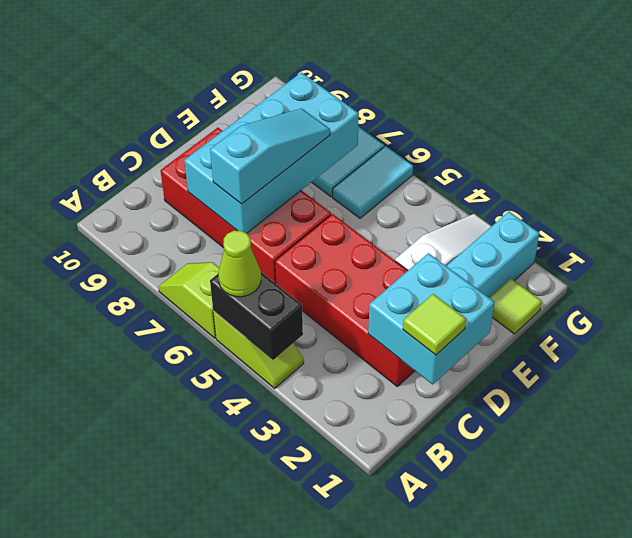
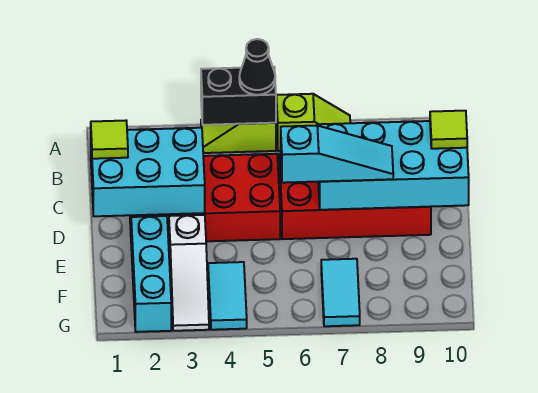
lime 1x1 cone [218,231,261,297] -> black 1x1 cone [239,39,275,95]
cyan 2x2 brick [368,253,495,384] -> cyan 2x3 brick [91,128,205,216]
cyan 2x4 brick [184,73,359,233] -> cyan 2x4 brick turned to [317,121,469,210]
cyan 1x3 slope [210,108,330,204] -> cyan 1x3 slope turned to [281,126,393,183]
lime 1x1 tile [490,279,542,334] -> lime 1x1 tile moved to [430,111,467,149]
cyan 1x2 tile [333,146,413,218] -> cyan 1x2 tile moved to [208,262,247,330]

